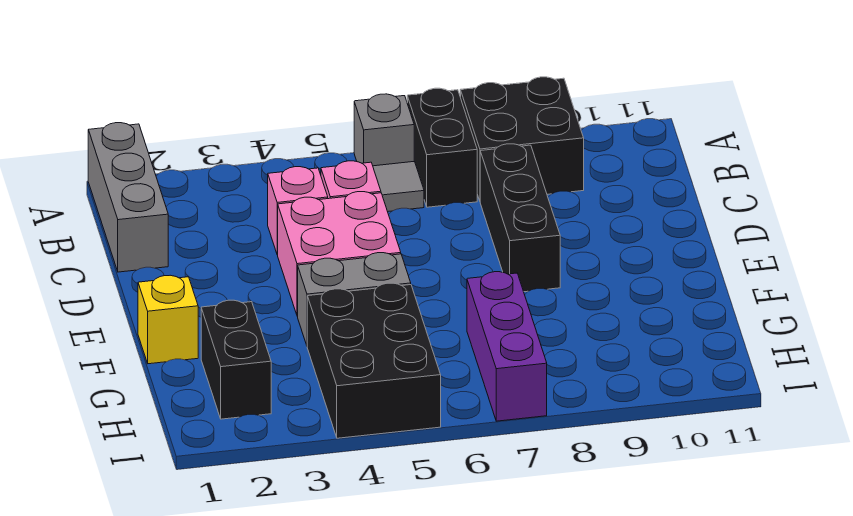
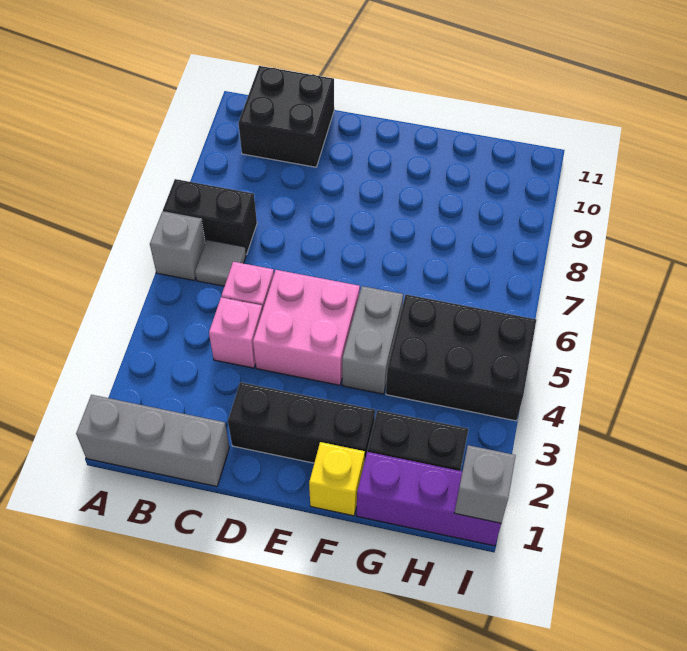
black 2x2 brick [460,77,584,201] -> black 2x2 brick moved to [239,66,334,167]
black 1x3 brick [480,144,560,292] -> black 1x3 brick moved to [228,382,375,463]
purple 1x3 brick [467,272,547,421] -> purple 1x3 brick moved to [357,452,501,546]
none -> grey 1x1 brick [455,445,516,523]

